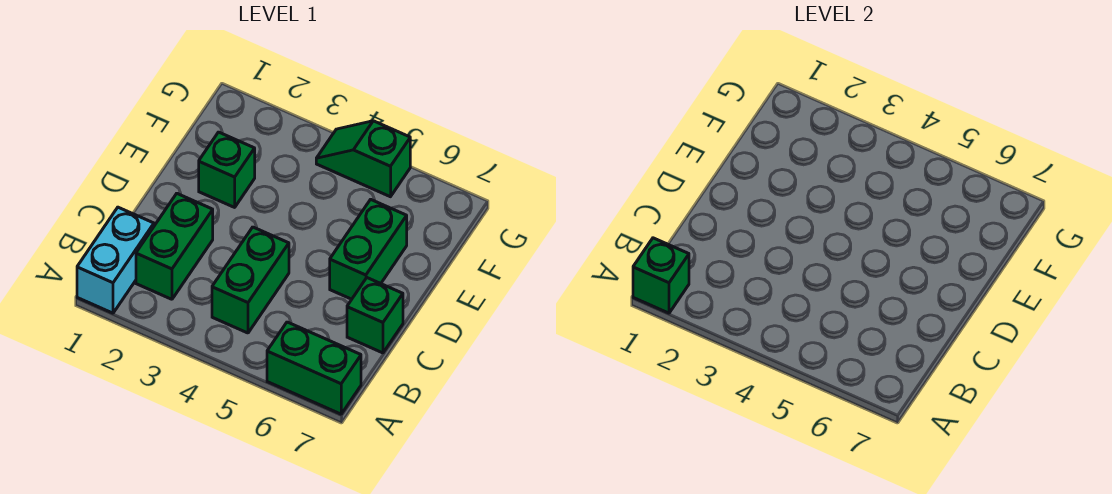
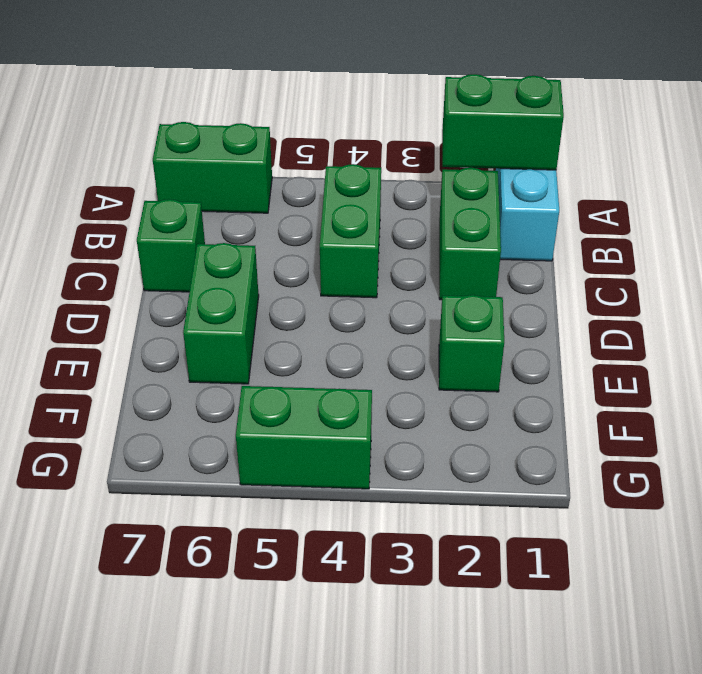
green 1x1 brick [633,238,689,313] -> green 1x2 brick [442,74,564,170]
green 1x2 slope [316,121,410,197] -> green 1x2 brick [236,386,372,489]

